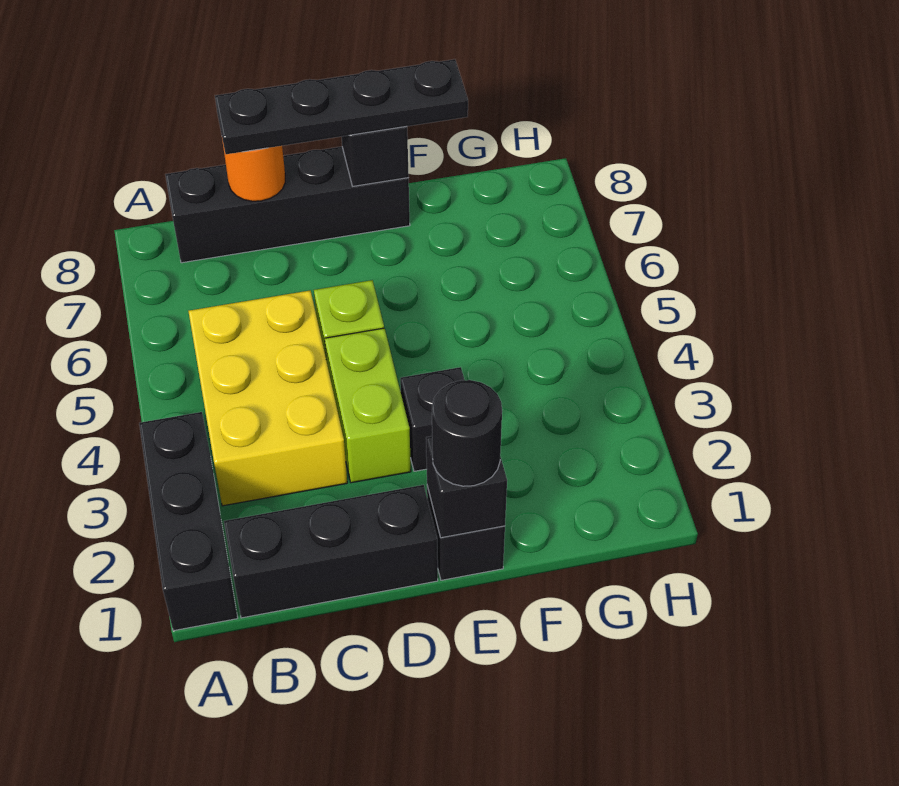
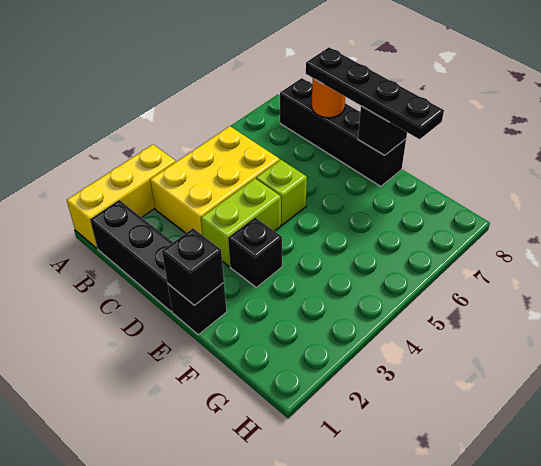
black 1x3 brick [139,412,238,631] -> yellow 1x3 brick [67,145,176,248]
black 1x1 round brick [432,380,502,486] -> none

